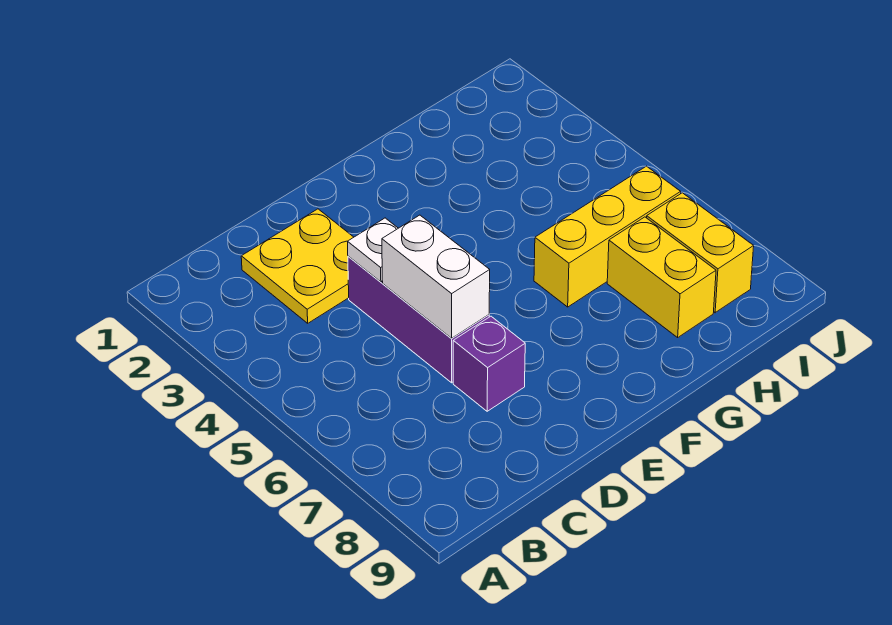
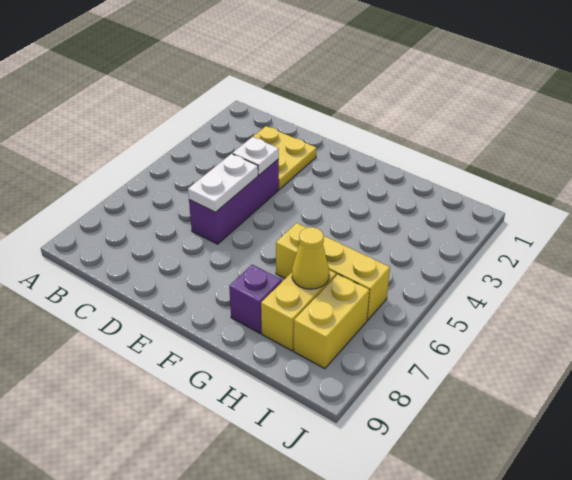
white 1x2 brick [382,215,490,338] -> white 1x2 plate [188,154,258,212]
purple 1x1 brick [453,316,525,411] -> purple 1x1 brick moved to [229,265,282,333]
none -> yellow 1x1 cone [292,227,329,289]

